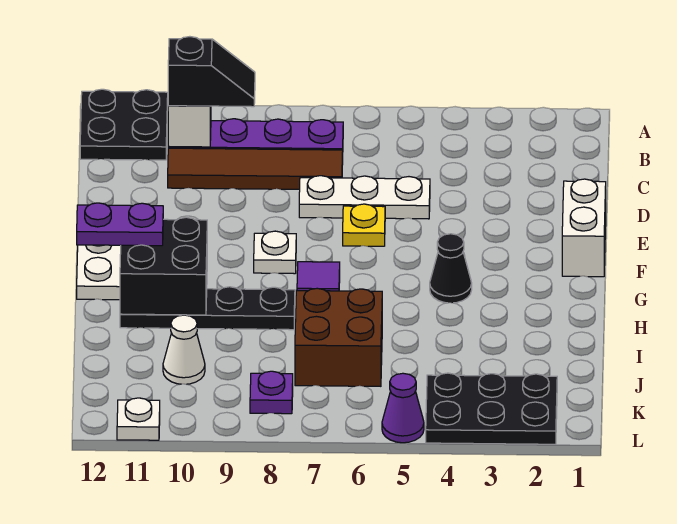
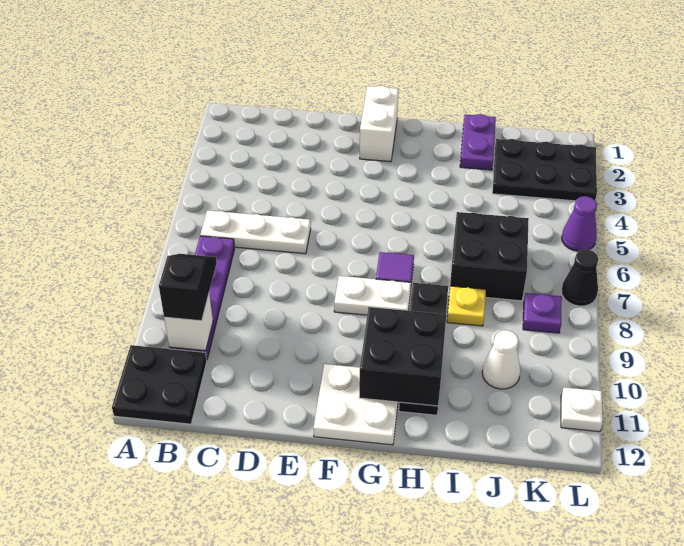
brown 1x4 tile [168,148,343,189] -> none
white 1x3 plate [299,176,430,219] -> white 1x3 plate turned to [200,210,311,254]
white 1x2 brick [562,179,606,277] -> white 1x2 brick turned to [360,86,399,162]
yellow 1x1 plate [343,204,385,246] -> yellow 1x1 plate moved to [447,286,486,326]
white 1x1 plate [254,231,296,274] -> white 1x2 plate [334,276,411,315]
black 1x1 cone [430,234,472,303] -> black 1x1 cone moved to [561,249,598,306]
purple 1x2 plate [77,203,163,246] -> purple 1x2 plate moved to [460,114,496,170]
brown 2x2 brick [295,288,382,386] -> black 2x2 brick [450,212,529,301]
black 2x3 plate [426,373,557,444] -> black 2x3 plate turned to [492,139,597,201]

